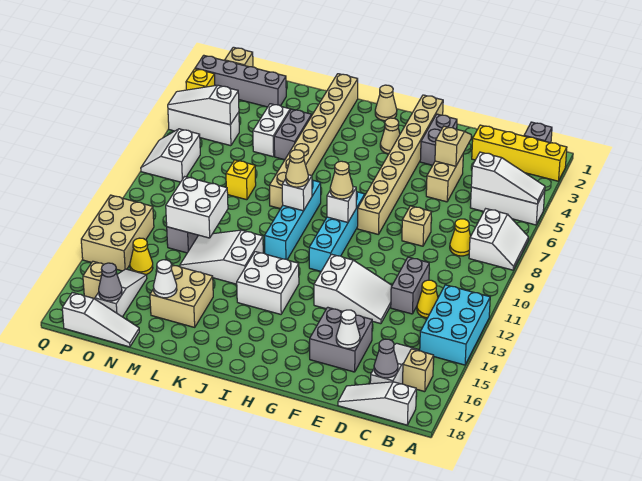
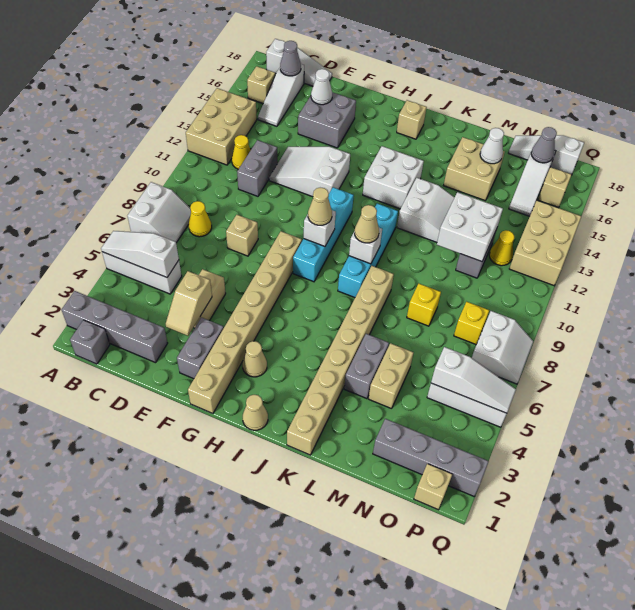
yellow 1x4 brick [472,125,567,181] -> grey 1x4 brick [62,291,168,363]
white 2x2 slope [469,209,529,270] -> white 2x2 slope turned to [128,182,191,243]
cyan 2x3 brick [420,285,490,365] -> tan 2x3 brick [186,88,257,165]
none -> tan 1x1 brick [397,100,427,139]
white 1x2 brick [253,104,290,157] -> tan 1x2 brick [368,343,414,409]
yellow 1x1 cone [130,238,153,275] -> yellow 1x1 cone moved to [489,230,514,266]
yellow 1x1 brick [186,69,215,90] -> yellow 1x1 brick moved to [454,302,489,345]

